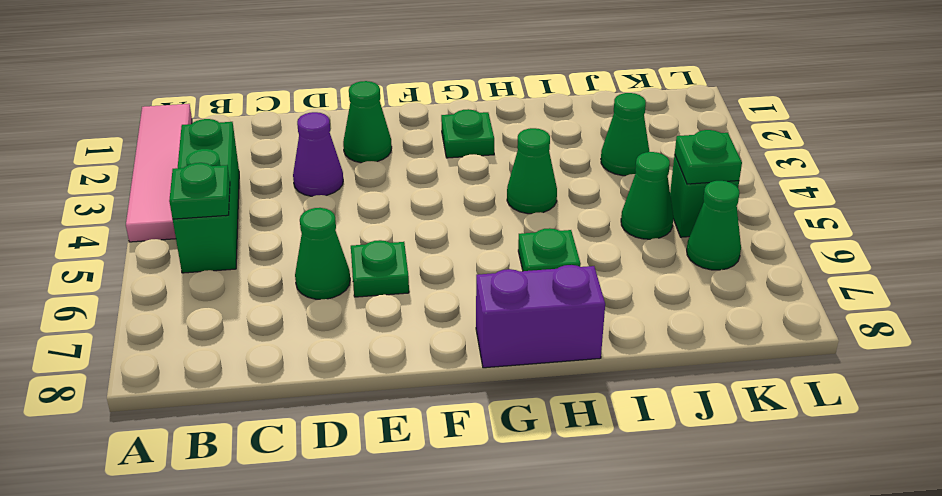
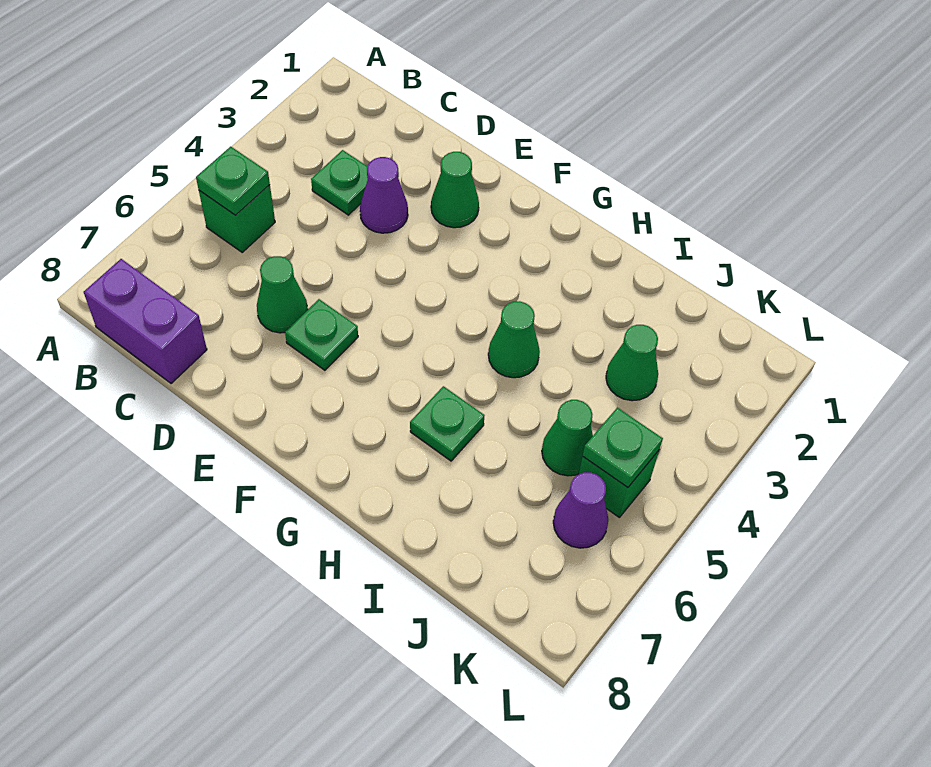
pink 1x4 tile [126,104,192,242] -> none
green 1x3 brick [173,119,239,273] -> green 1x1 brick [199,185,275,252]
green 1x1 plate [441,109,494,158] -> green 1x1 plate moved to [311,150,368,215]
purple 1x2 brick [476,265,605,368] -> purple 1x2 brick moved to [84,259,207,384]
green 1x1 cone [687,181,741,270] -> purple 1x1 cone [553,472,608,548]

